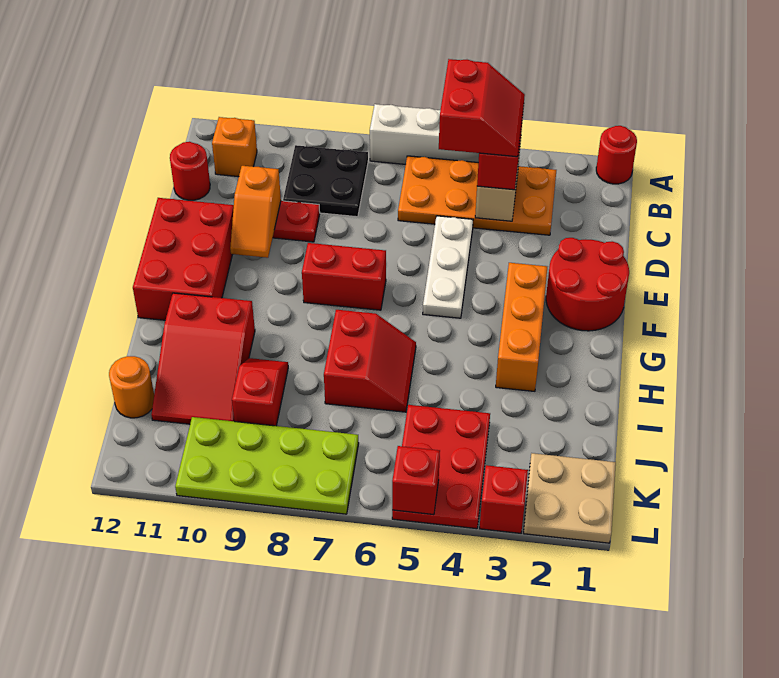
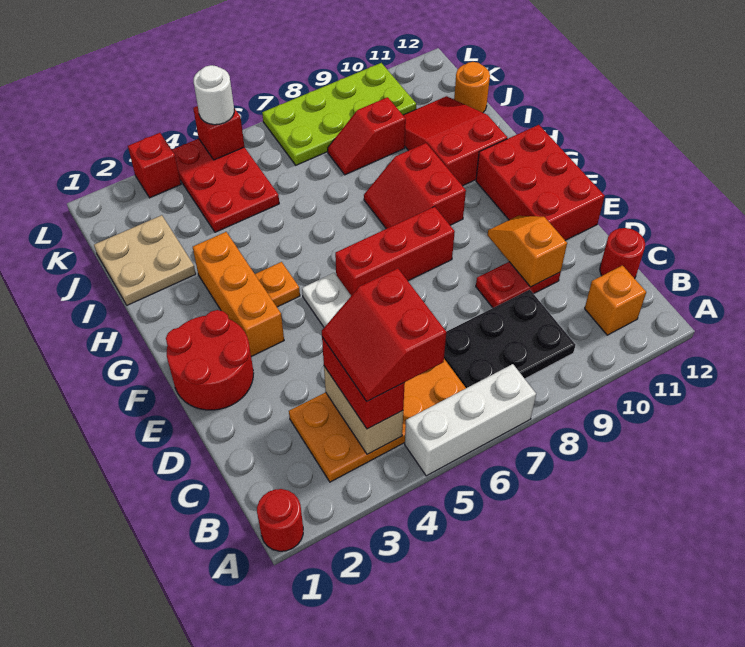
black 2x2 plate [283,145,368,217] -> black 2x3 plate [444,290,576,388]
red 1x2 brick [302,243,386,310] -> red 1x3 brick [335,207,455,296]
none -> orange 1x1 plate [255,262,300,307]
red 2x2 slope [324,310,416,412] -> red 2x2 slope moved to [364,143,466,229]
red 1x2 slope [232,358,288,426] -> red 1x2 slope turned to [328,97,406,175]
tan 2x2 plate [524,453,616,543] -> tan 2x2 plate moved to [94,215,196,305]
none -> white 1x1 round brick [194,65,234,125]

